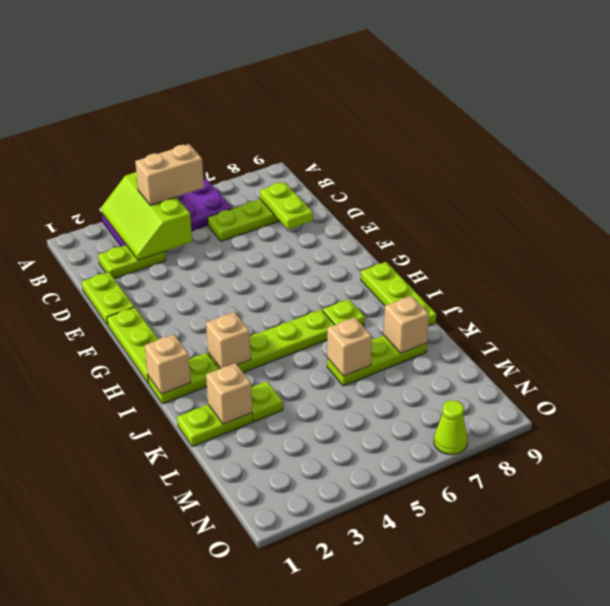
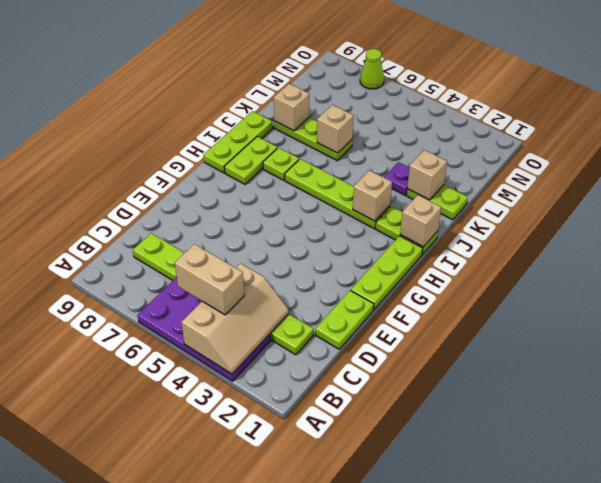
lime 2x3 slope [101,172,192,260] -> tan 2x3 slope [182,263,289,374]
lime 1x2 plate [260,182,313,229] -> lime 1x2 plate moved to [224,137,277,184]
lime 1x1 plate [251,381,283,422] -> purple 1x1 plate [384,162,409,195]

